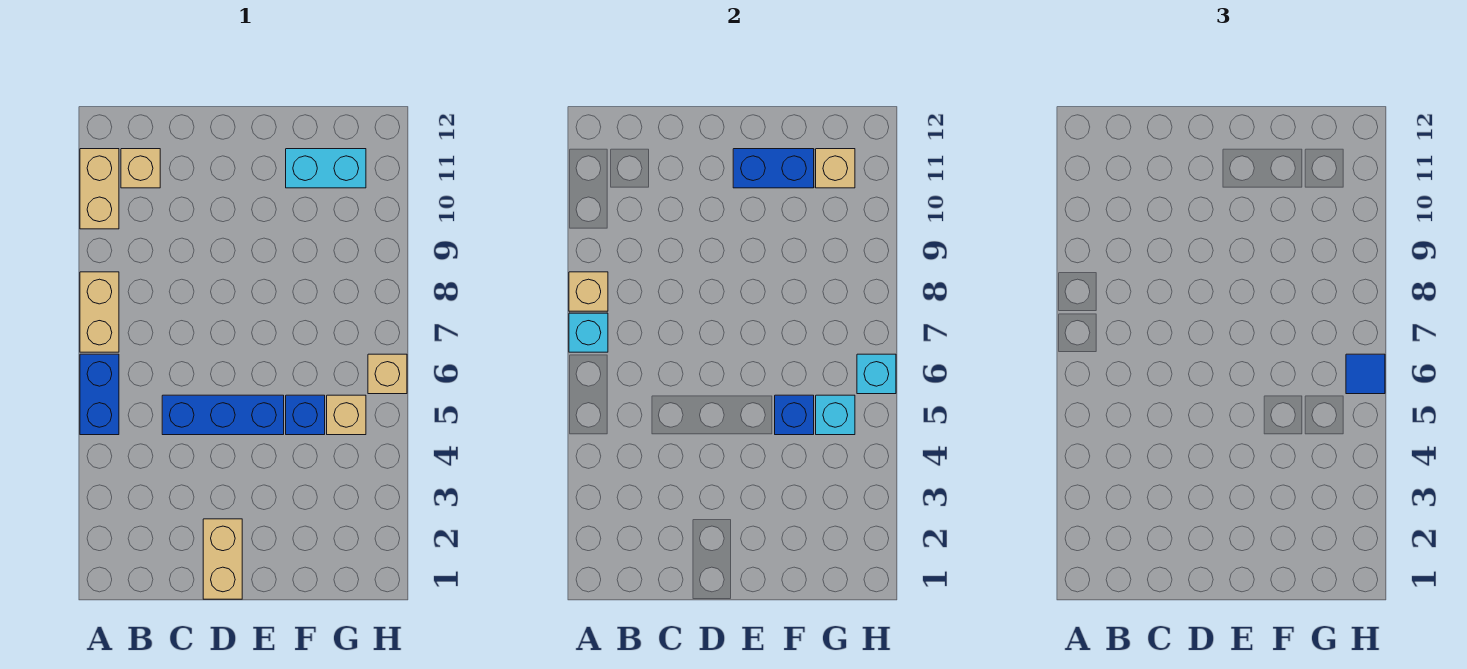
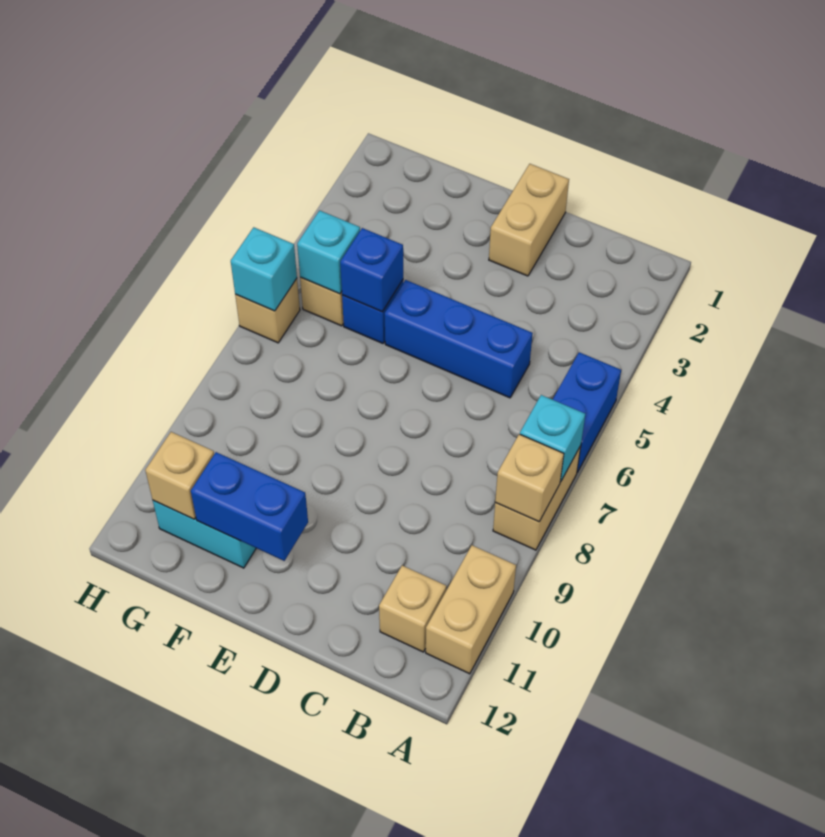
blue 1x1 tile [1346,354,1385,394] -> none

